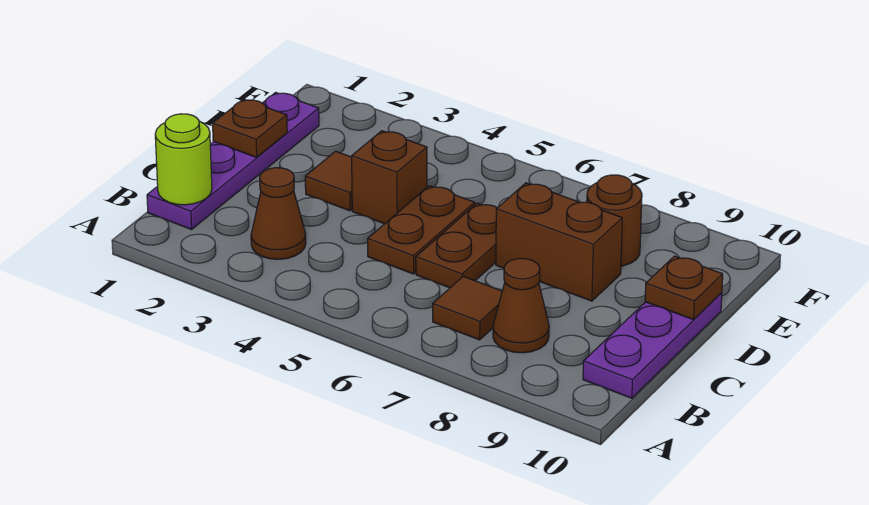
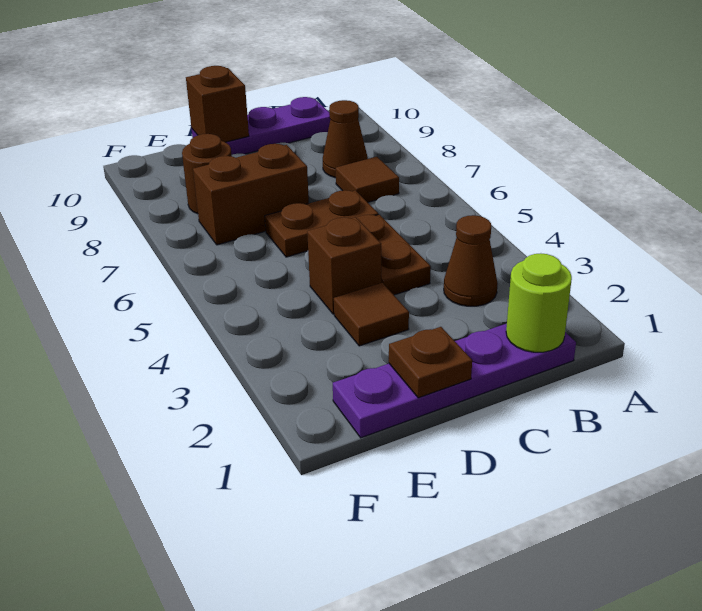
brown 1x2 plate [368,186,475,274] -> brown 1x2 plate turned to [357,215,431,295]
brown 1x2 brick [496,183,622,301] -> brown 1x2 brick turned to [193,144,309,245]
brown 1x1 plate [645,256,723,320] -> brown 1x1 brick [186,66,249,142]

